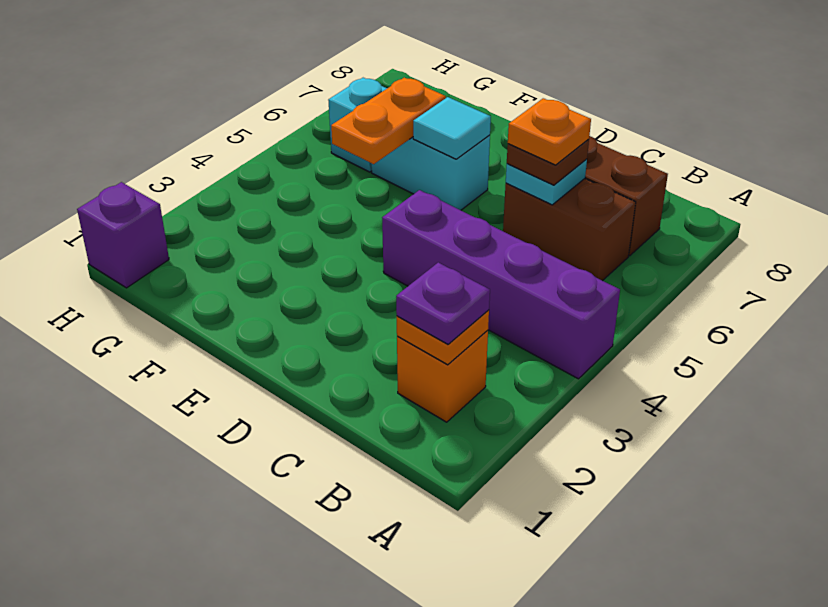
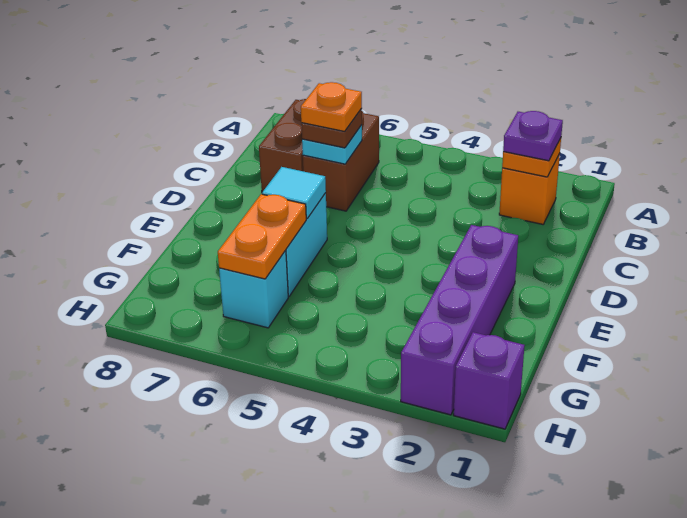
purple 1x4 brick [382,190,620,379] -> purple 1x4 brick moved to [401,225,518,415]
orange 1x2 plate [331,78,446,164] -> orange 1x2 plate turned to [218,194,306,279]

